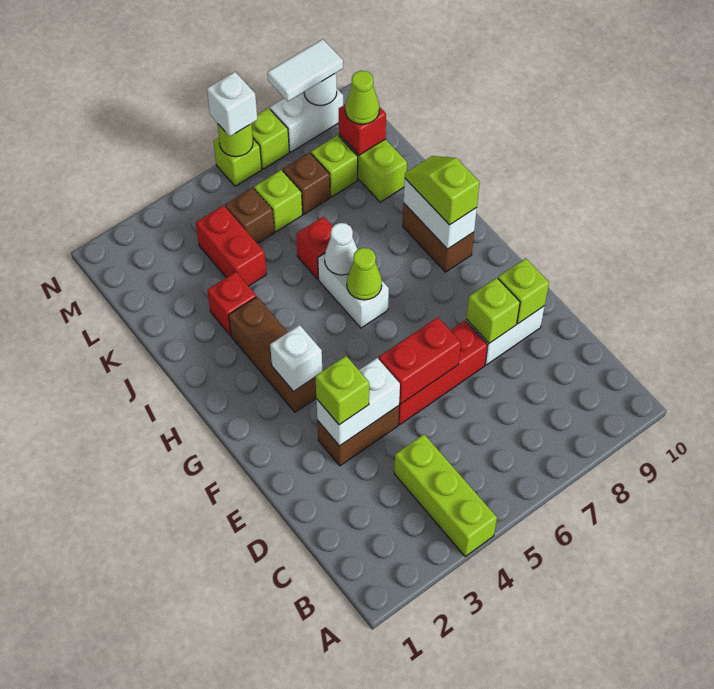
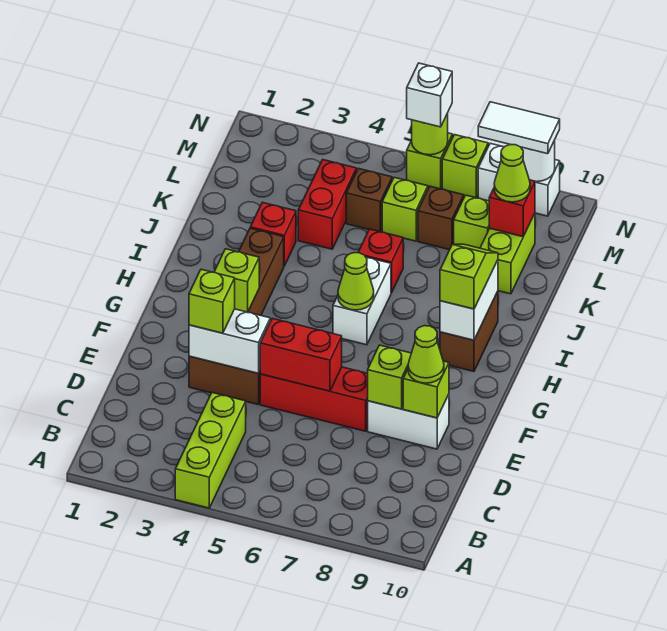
none -> lime 1x1 cone [408,326,444,383]
white 1x1 brick [270,325,322,392] -> lime 1x1 brick [214,249,259,312]
white 1x1 cone [325,223,358,275] -> none

